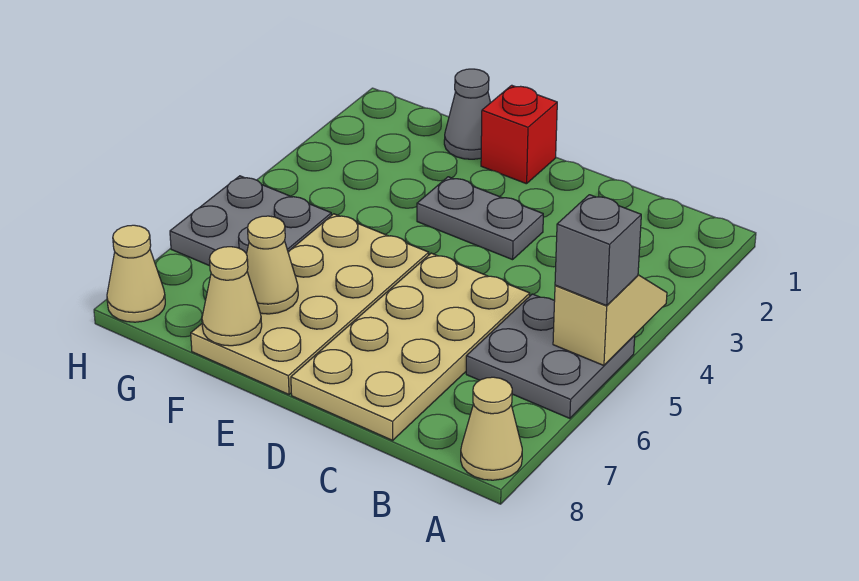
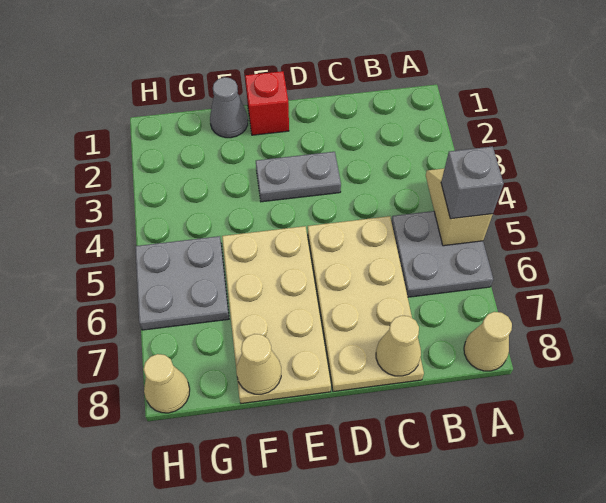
tan 1x1 cone [247,216,298,314] -> tan 1x1 cone moved to [376,315,421,376]

